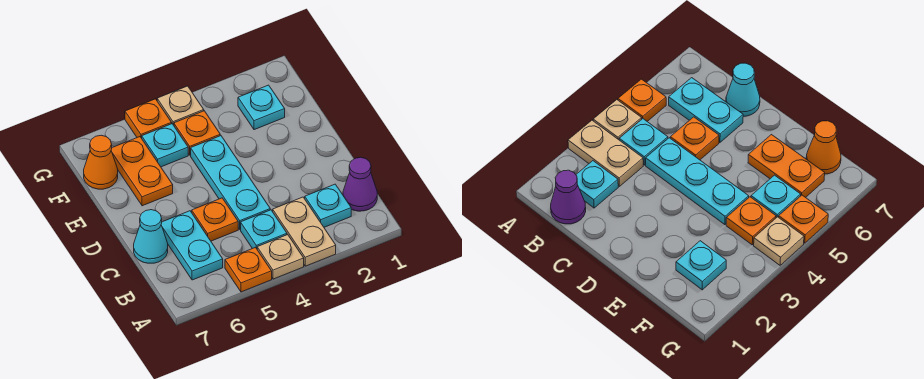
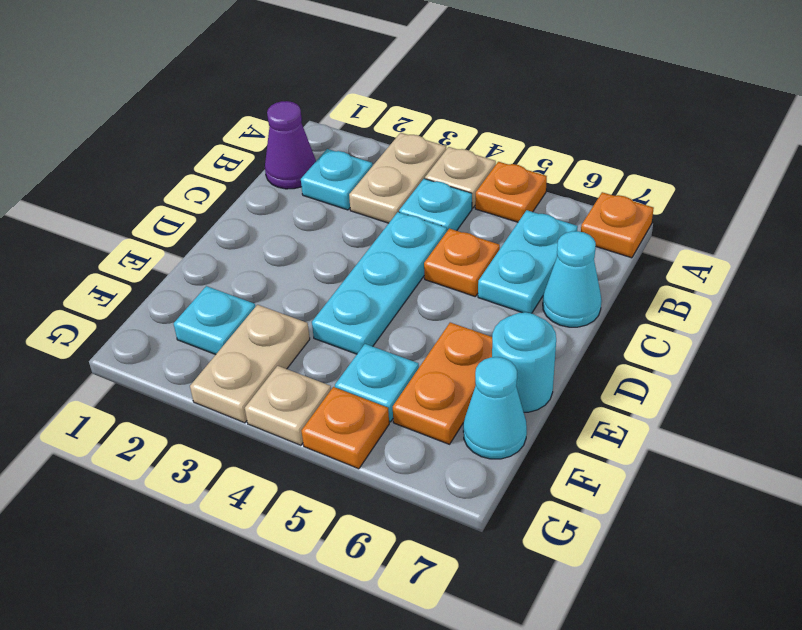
none -> cyan 1x1 round brick [492,312,556,412]
none -> tan 1x2 plate [190,305,310,423]
orange 1x1 plate [174,111,220,155] -> orange 1x1 plate moved to [581,192,654,258]
orange 1x1 cone [84,135,118,189] -> cyan 1x1 cone [463,357,527,459]

